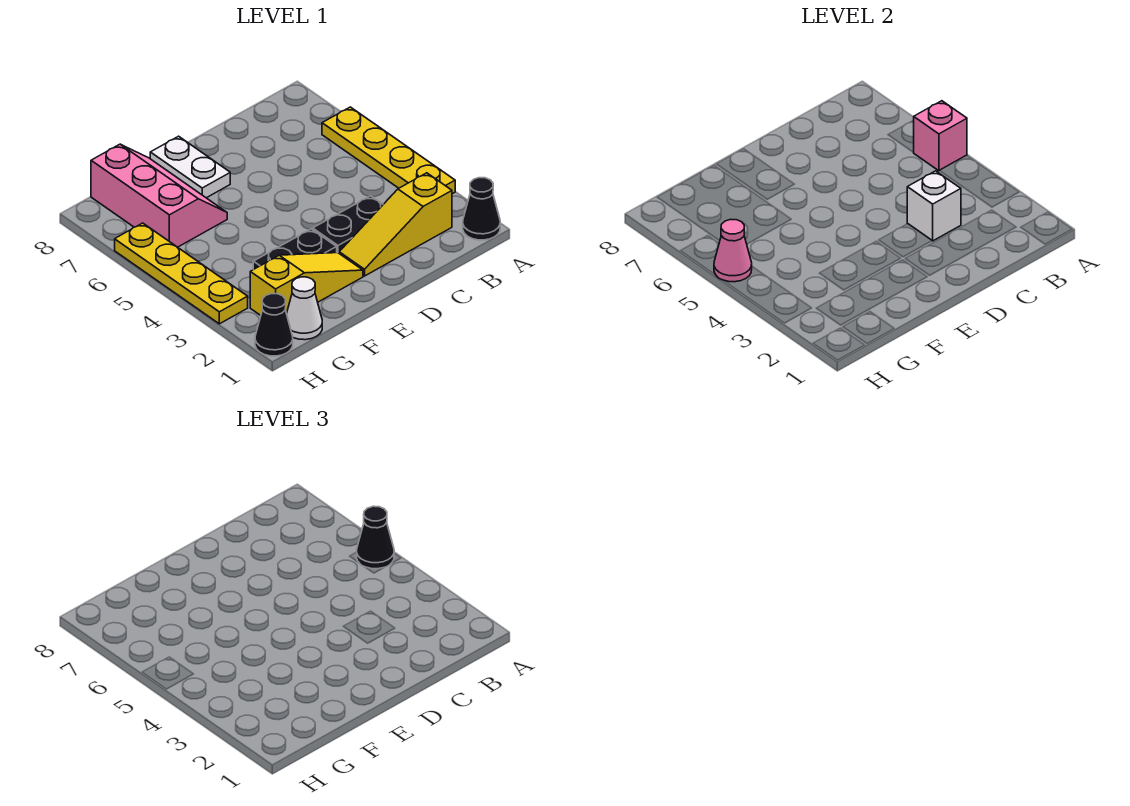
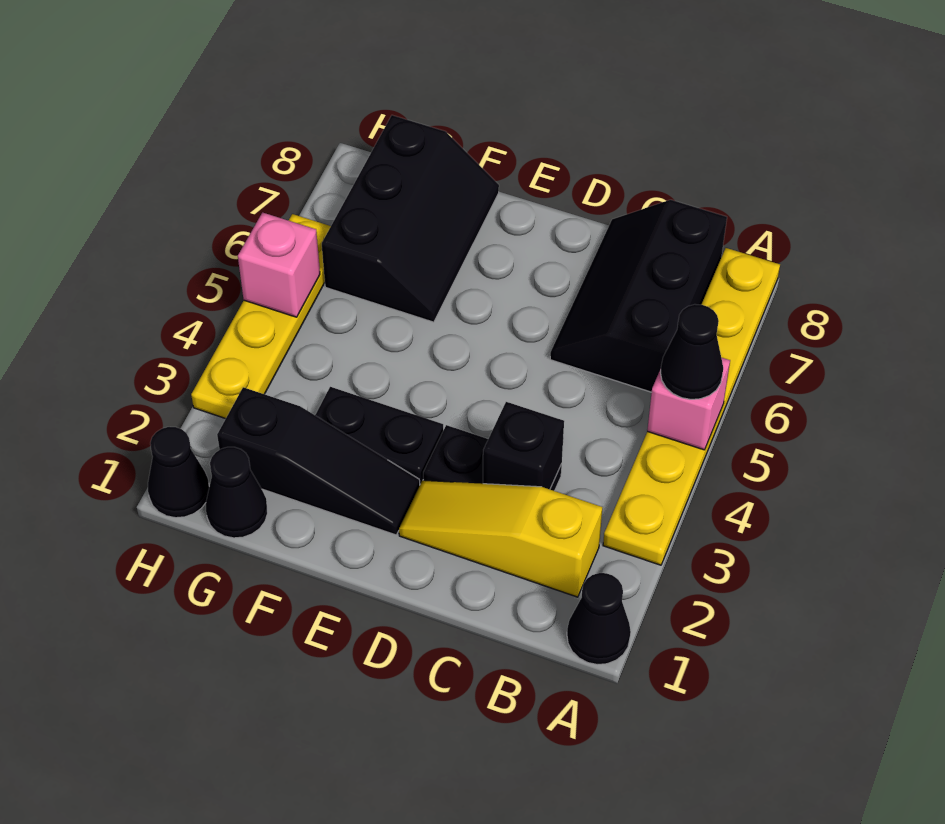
yellow 1x4 plate [322,107,455,194] -> yellow 1x6 plate [603,248,780,565]
none -> black 2x3 slope [550,200,727,392]
white 1x1 brick [907,171,961,241] -> black 1x1 brick [483,402,564,489]
yellow 1x3 slope [250,253,363,315] -> black 1x3 slope [217,387,420,535]
white 1x2 plate [150,136,230,198] -> none
pink 2x3 slope [91,144,227,247] -> black 2x3 slope [322,115,499,322]
white 1x1 cone [287,277,322,340] -> black 1x1 cone [206,447,268,538]
pink 1x1 cone [714,219,752,282] -> pink 1x1 brick [238,212,320,317]

